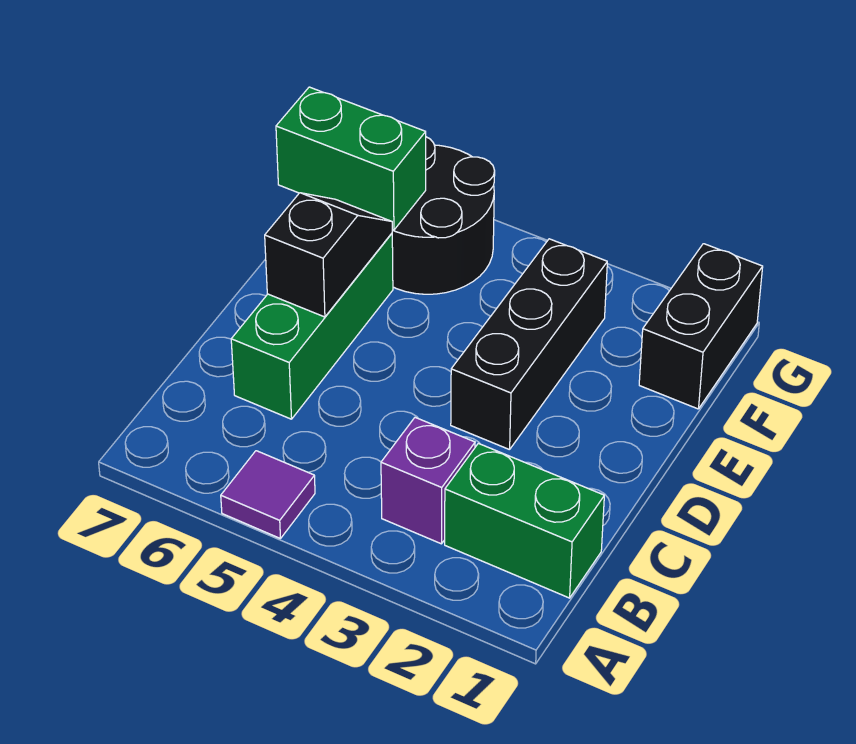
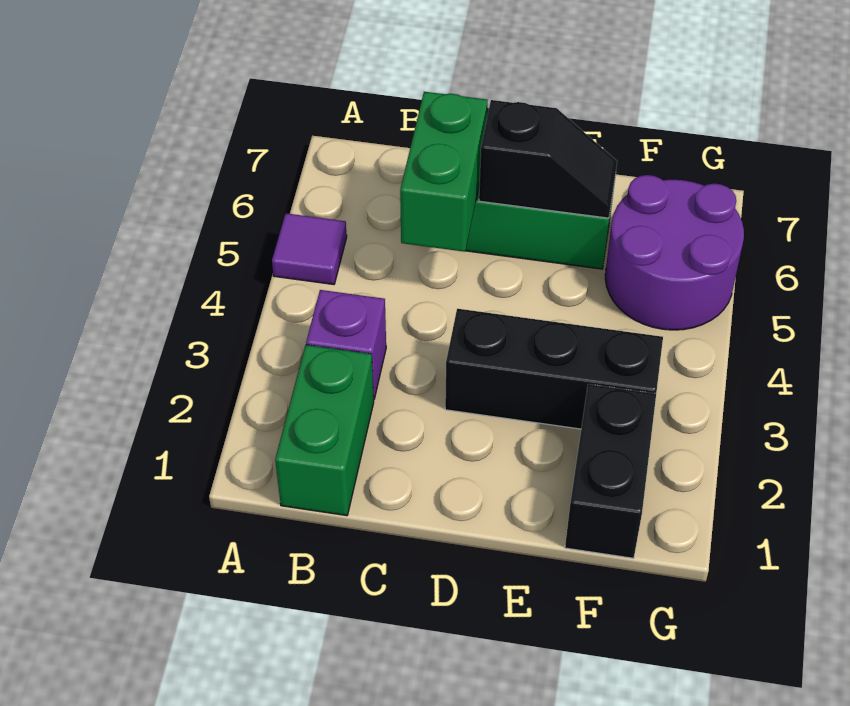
black 1x2 brick [639,244,763,409] -> black 1x2 brick turned to [565,384,656,558]
black 2x2 round brick [392,137,495,294] -> purple 2x2 round brick [605,175,744,330]
green 1x2 brick [276,87,426,230] -> green 1x2 brick moved to [400,92,488,252]

